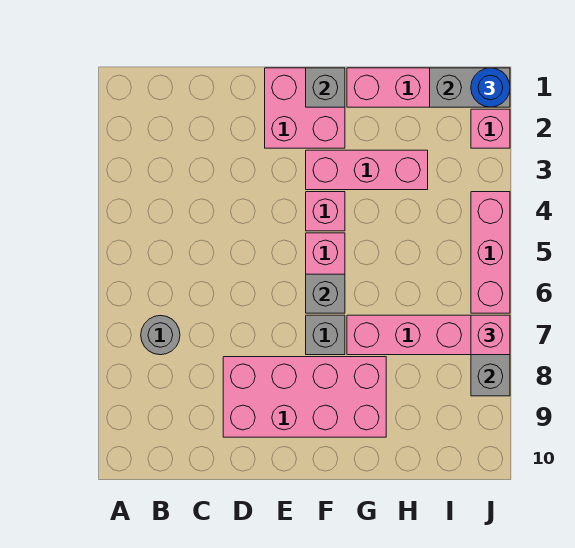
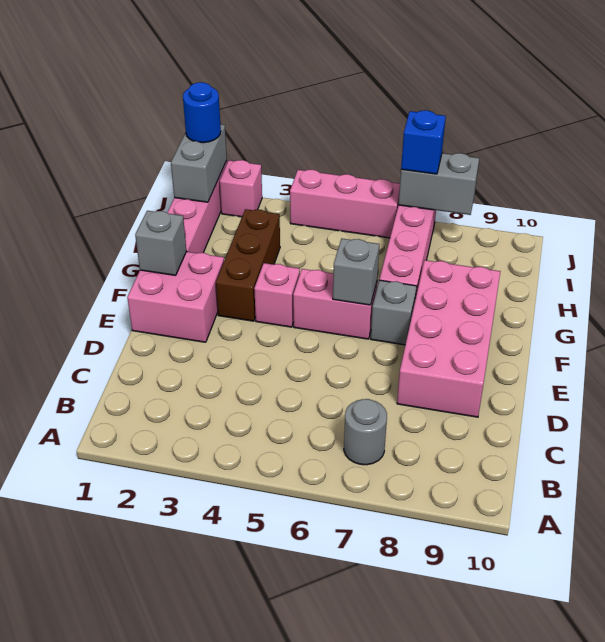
pink 1x3 brick [306,150,428,190] -> brown 1x3 brick [216,209,280,321]
pink 1x1 brick [471,315,510,355] -> blue 1x1 brick [401,110,446,174]

